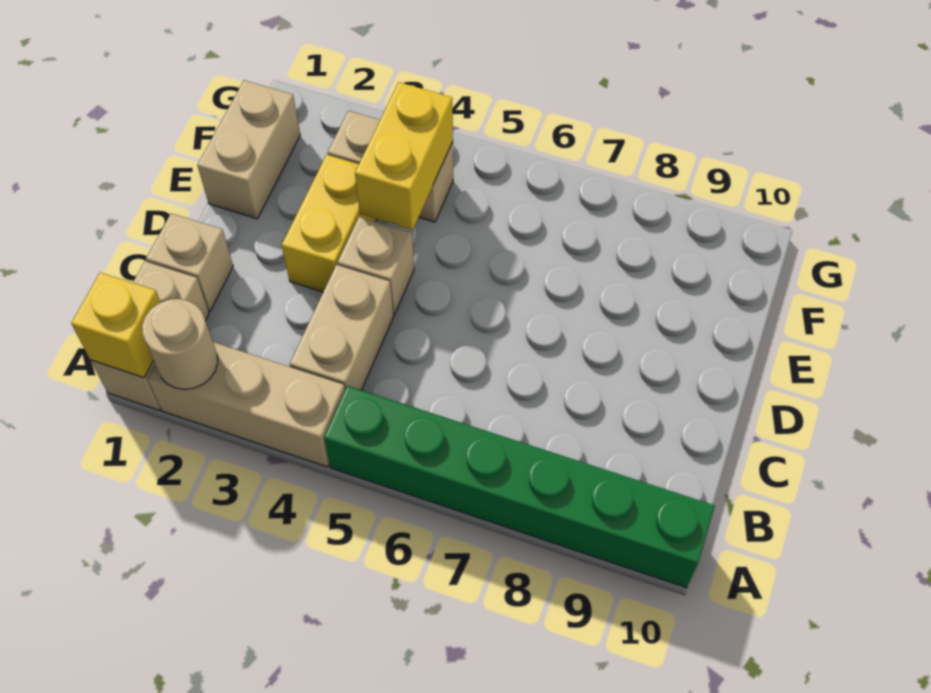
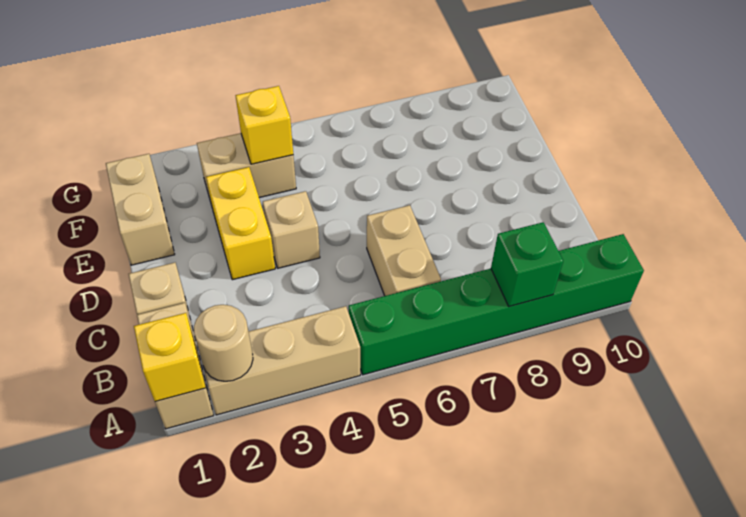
none -> green 1x1 brick [491,222,563,306]
tan 1x2 brick [290,265,394,390] -> tan 1x2 brick moved to [367,205,441,296]
yellow 1x2 brick [355,82,453,230] -> yellow 1x1 brick [235,86,293,164]

